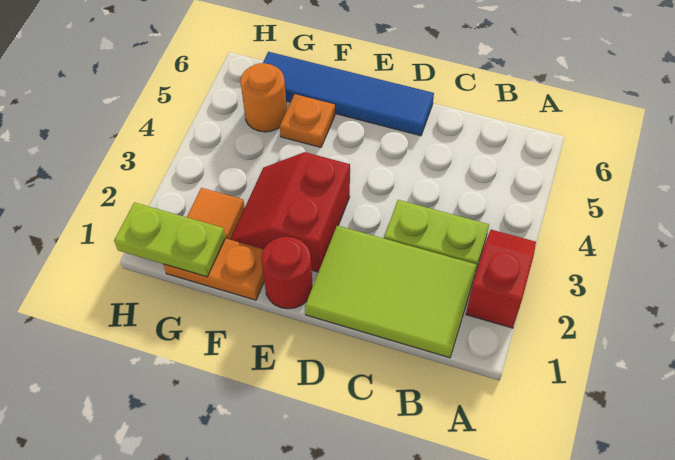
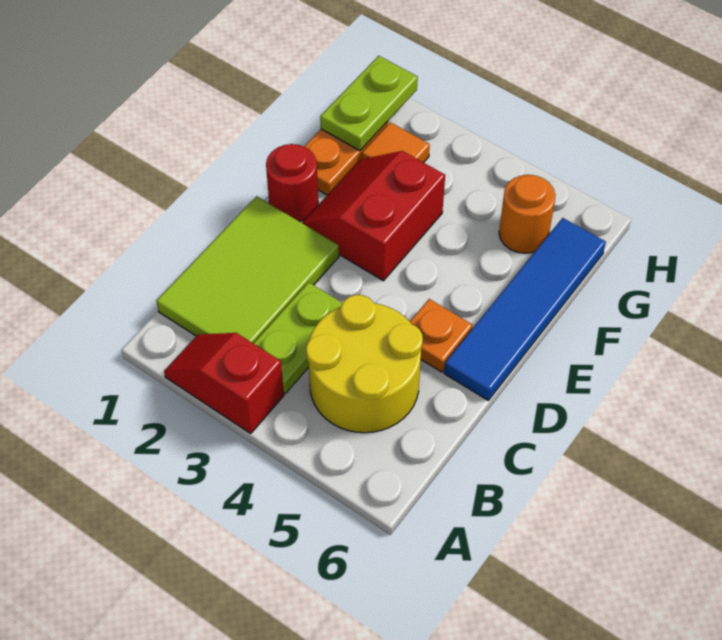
red 1x2 slope [466,230,536,328] -> red 1x2 slope turned to [164,333,284,433]
none -> yellow 2x2 round brick [306,295,423,433]
red 2x2 slope [230,152,350,272] -> red 2x2 slope turned to [302,151,445,281]
orange 1x1 plate [280,94,335,147] -> orange 1x1 plate moved to [410,299,472,372]

